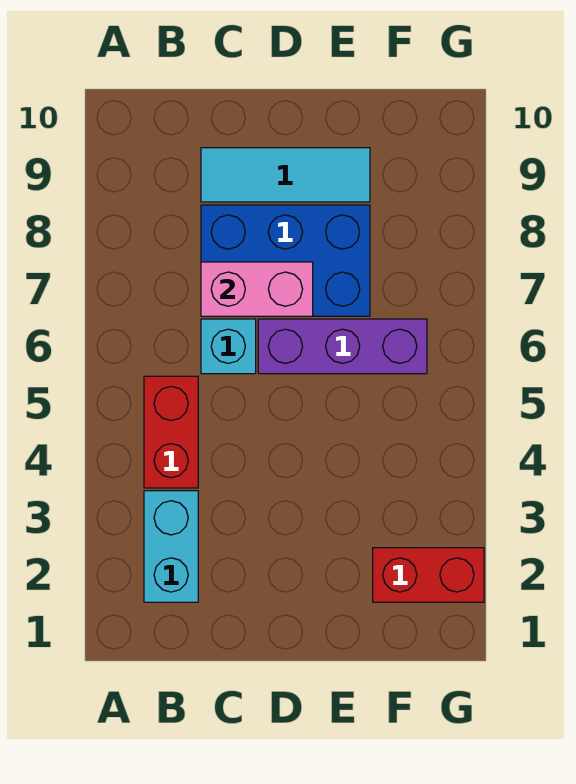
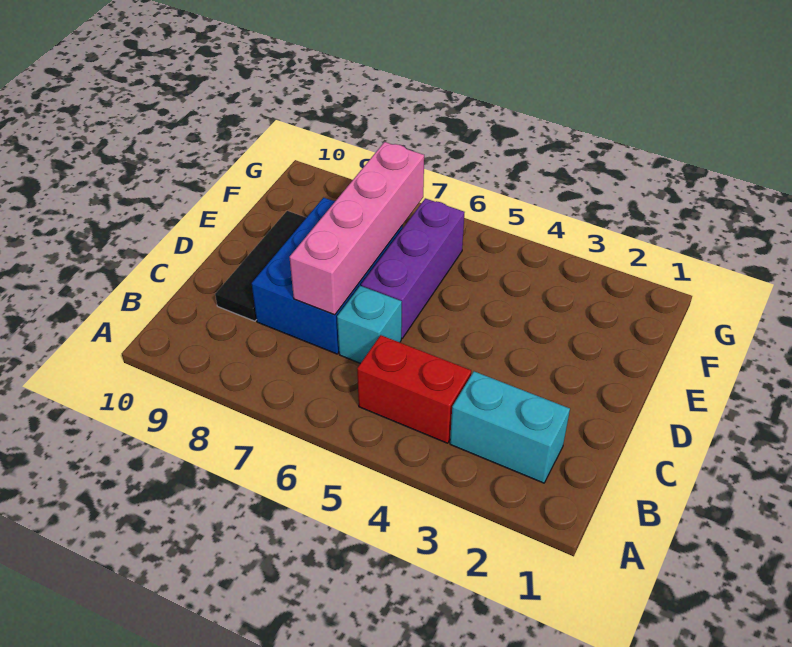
pink 1x2 brick [201,262,313,316] -> pink 1x4 brick [290,142,424,315]
cyan 1x3 tile [201,148,370,202] -> black 1x3 tile [215,211,306,321]
red 1x2 brick [373,548,484,602] -> none

